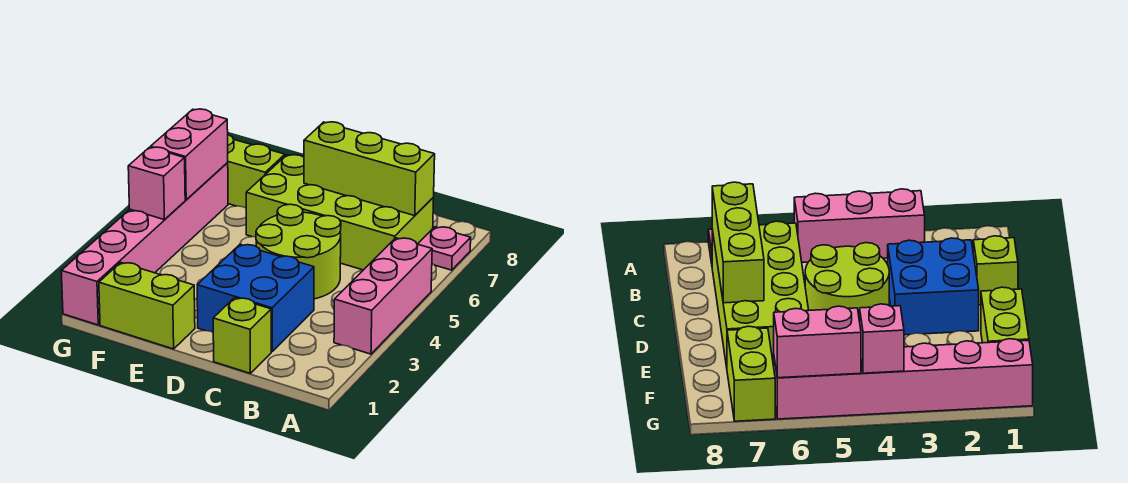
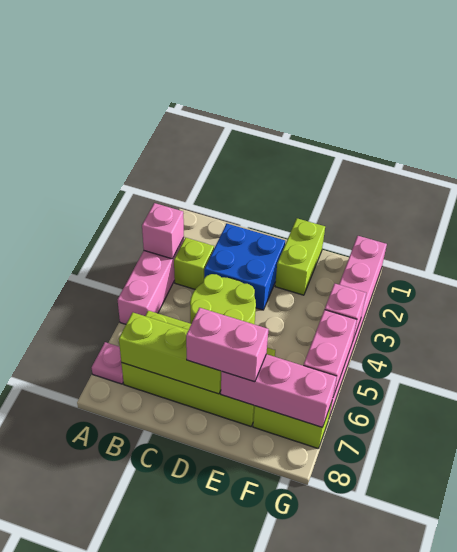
none -> pink 1x1 brick [142,203,184,259]
lime 1x1 brick [213,298,271,373] -> lime 1x1 brick moved to [174,238,214,289]
none -> pink 1x2 brick [186,308,269,382]
lime 1x2 brick [99,262,195,349] -> lime 1x2 brick turned to [275,218,325,295]
none -> pink 1x3 brick [221,354,337,427]

